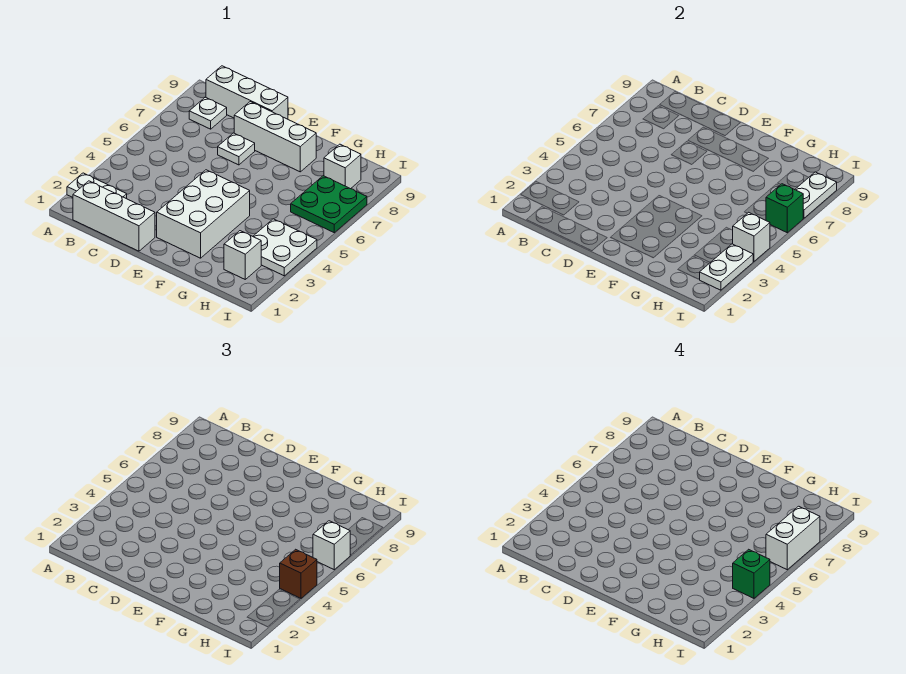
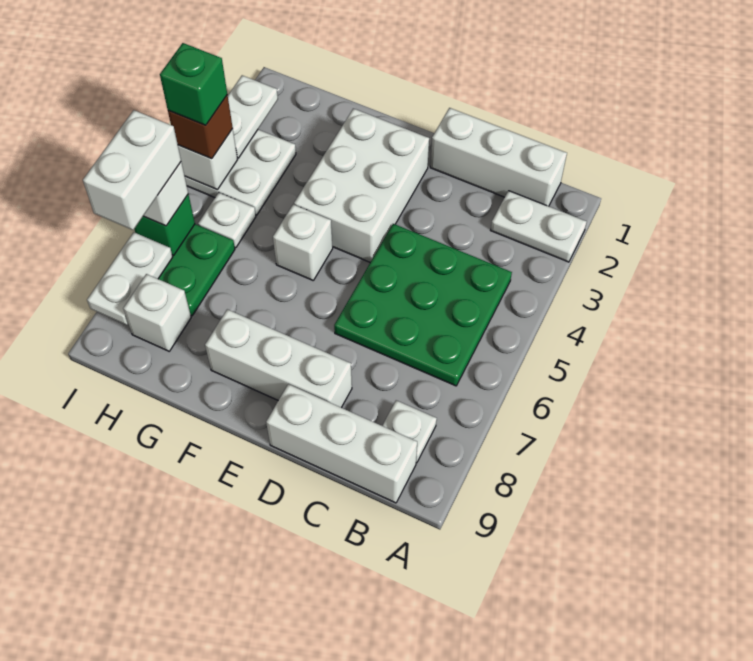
none -> green 3x3 plate [334,224,512,386]
white 1x1 plate [218,133,255,165] -> white 1x1 plate moved to [198,192,256,248]
white 1x1 brick [224,231,261,279] -> white 1x1 brick moved to [273,204,333,280]

